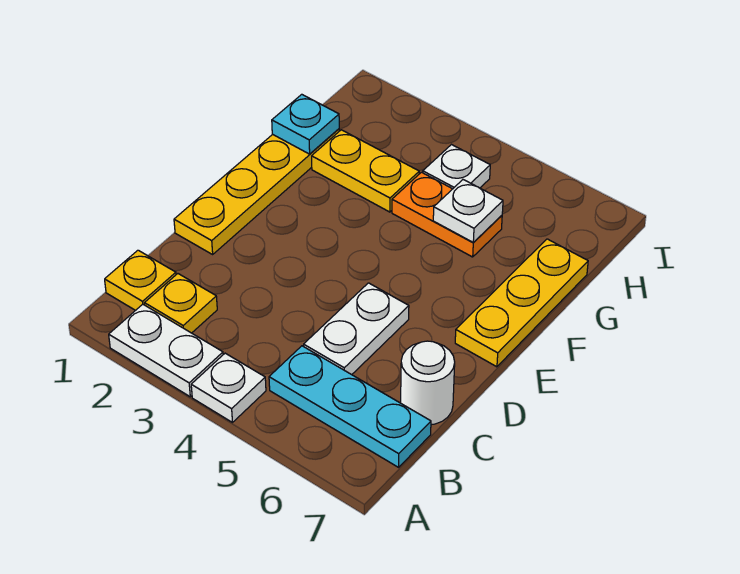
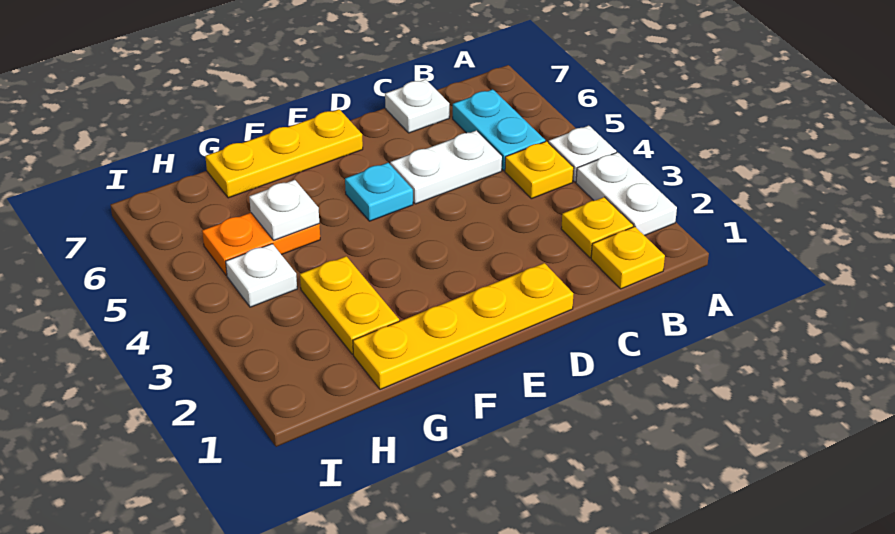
none -> yellow 1x1 plate [505,141,574,199]
cyan 1x3 plate [269,346,431,467] -> cyan 1x2 plate [453,89,545,171]
white 1x1 round brick [401,341,455,425] -> white 1x1 plate [385,79,449,133]
cyan 1x1 plate [272,94,339,154] -> cyan 1x1 plate moved to [345,163,413,221]
orange 1x2 plate [392,172,502,257] -> orange 1x2 plate turned to [202,213,320,275]

